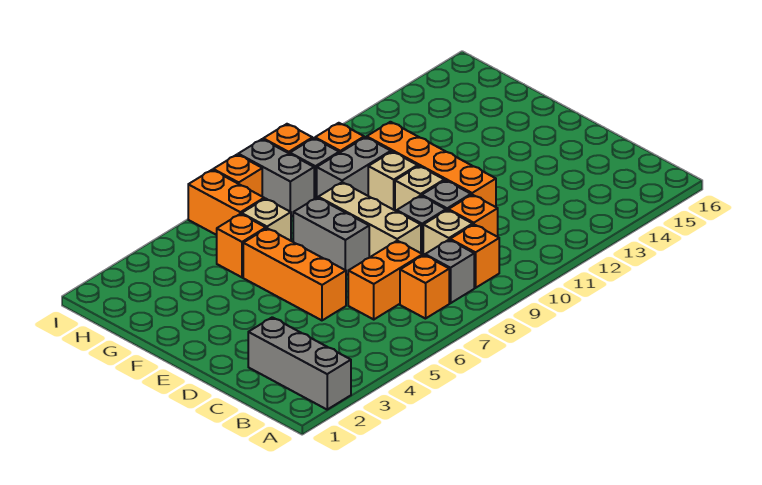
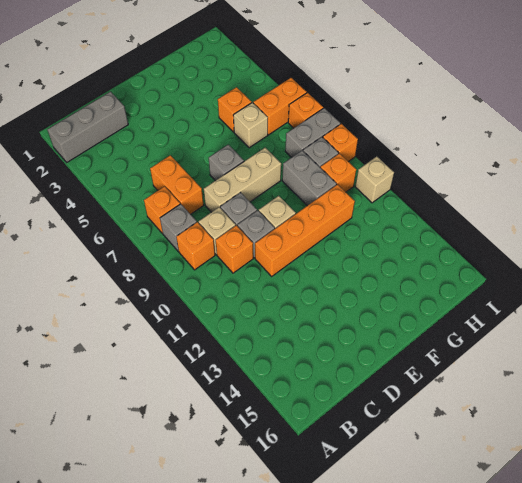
orange 1x3 brick [243,228,346,320] -> none
grey 1x2 brick [293,198,369,275] -> grey 1x1 brick [209,145,244,181]
tan 1x1 brick [368,152,418,210] -> tan 1x1 brick moved to [355,156,394,203]

